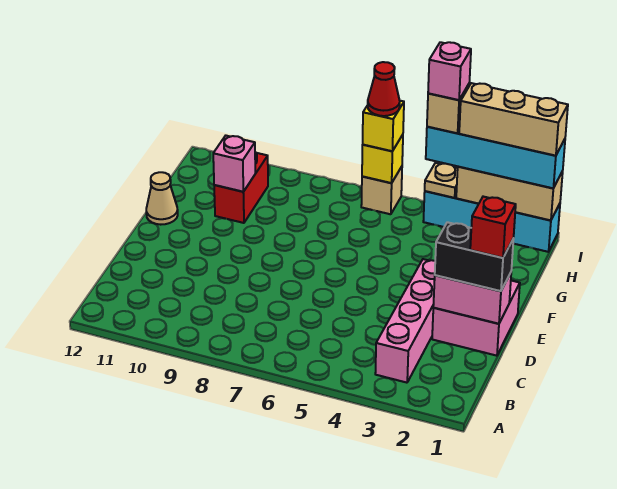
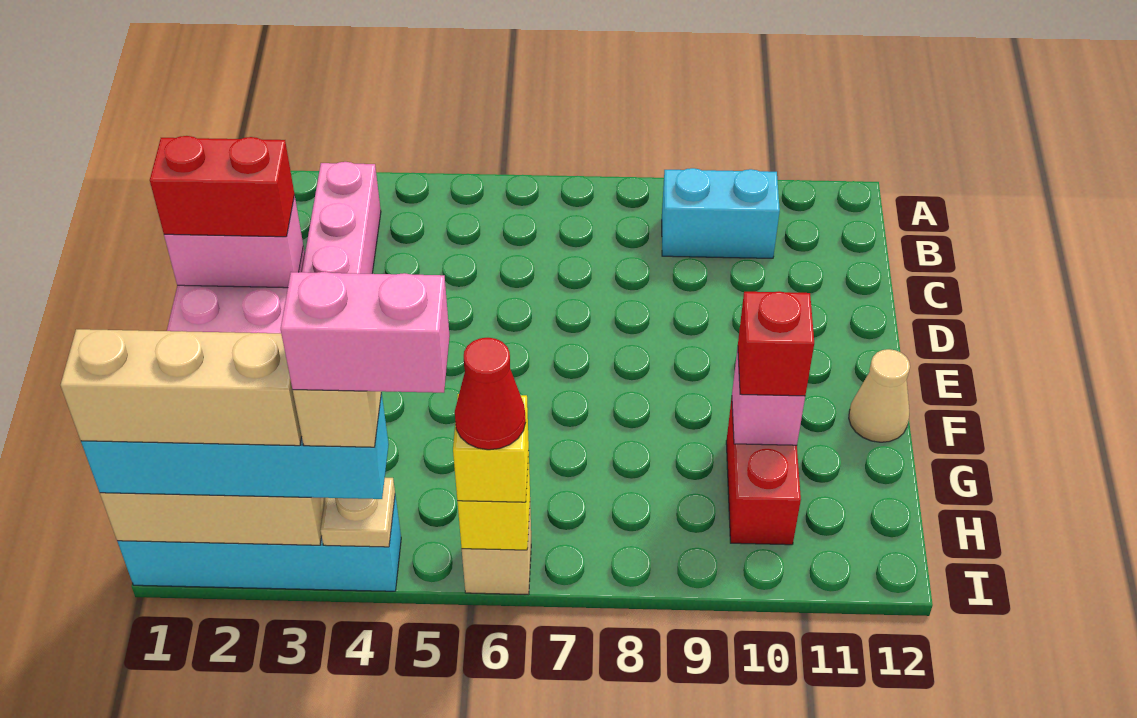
none -> cyan 1x2 brick [662,168,780,258]
black 1x2 brick [435,222,514,291] -> red 1x2 brick [150,136,294,237]
red 1x1 brick [470,197,516,258] -> red 1x1 brick moved to [738,291,814,396]
pink 1x1 brick [428,42,471,100] -> pink 1x2 brick [281,272,450,393]

